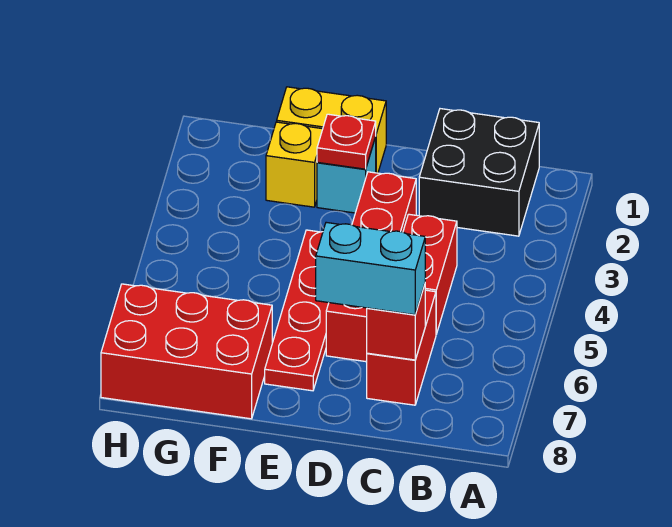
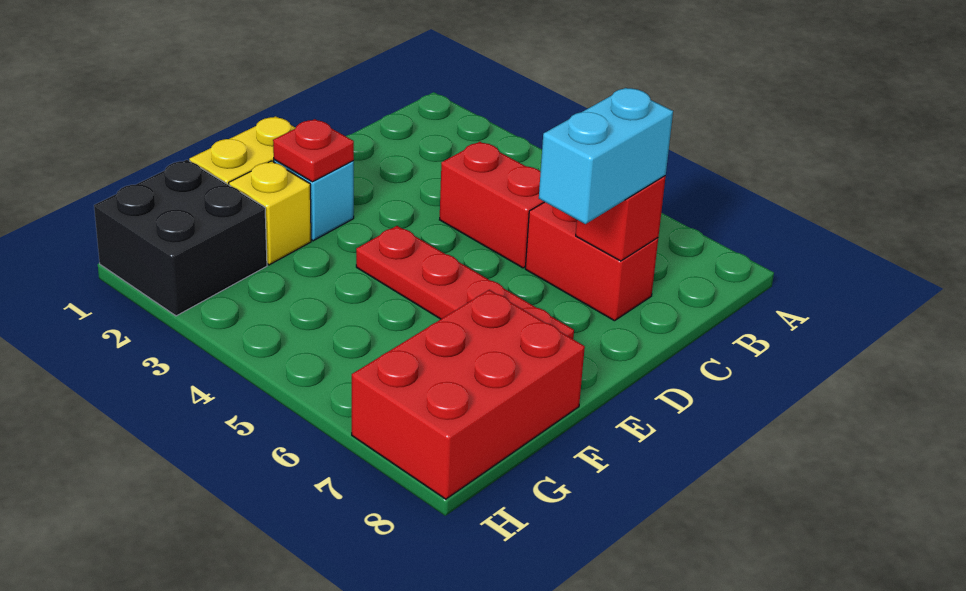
black 2x2 brick [419,109,539,236] -> black 2x2 brick moved to [94,160,267,316]
red 1x4 brick [326,172,416,362] -> none

